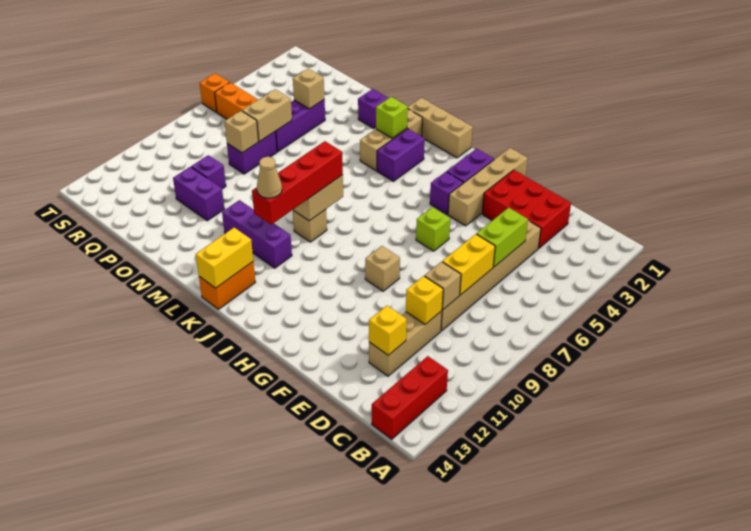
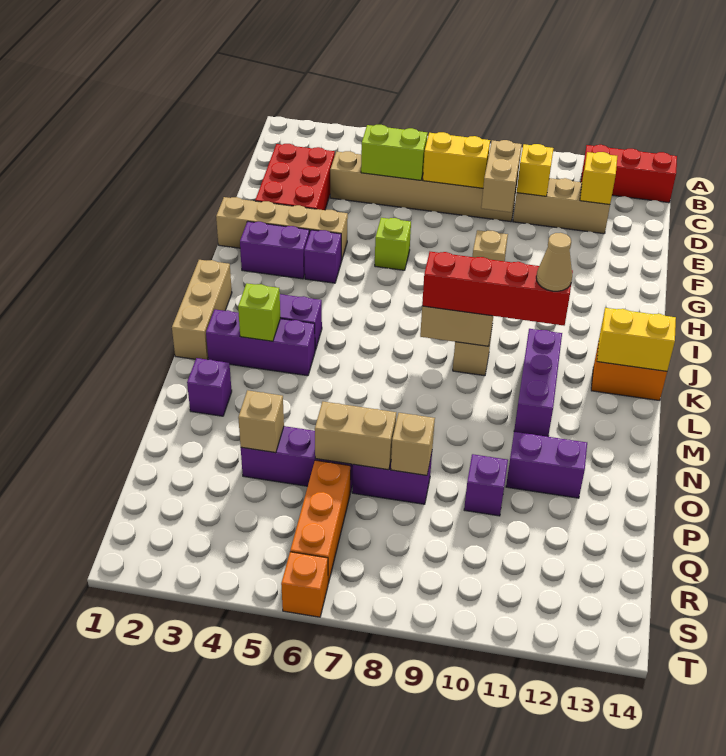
tan 1x1 brick [424,262,461,310] -> tan 1x2 brick [481,140,522,212]
tan 1x3 brick [360,109,422,171] -> purple 1x3 brick [206,310,315,376]
purple 1x2 brick [173,167,224,221] -> purple 1x2 brick turned to [506,432,587,498]

